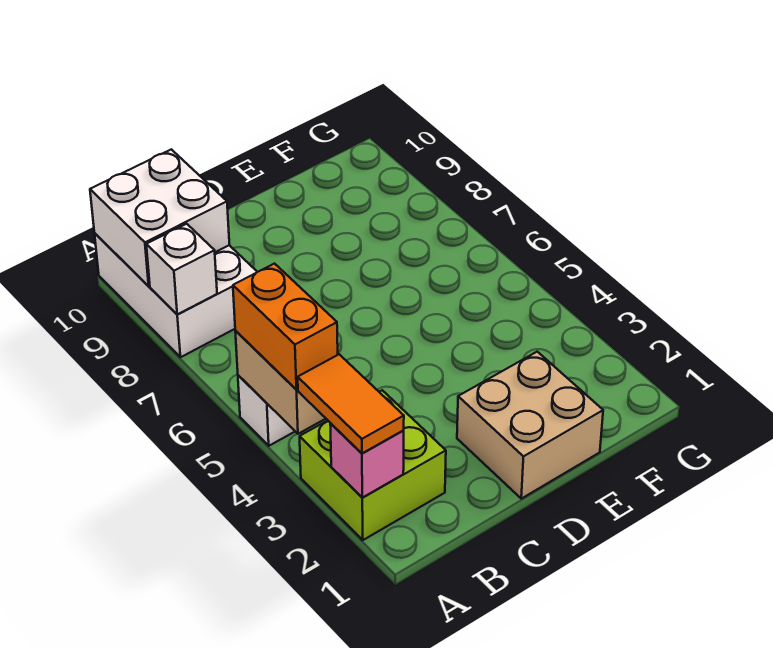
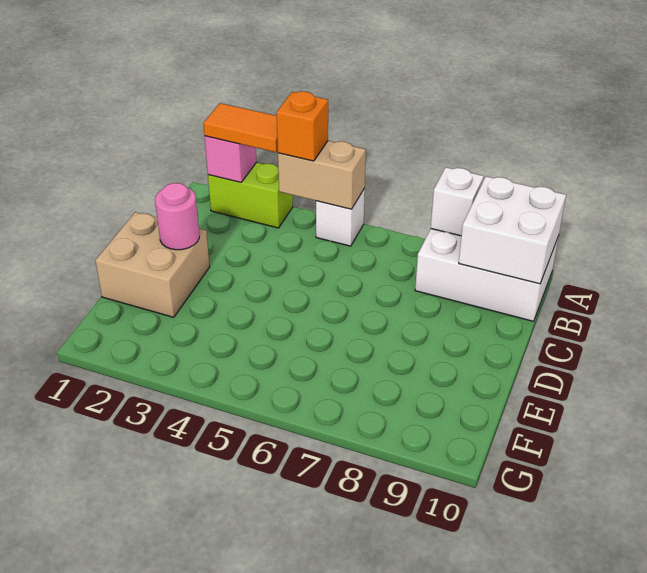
lime 2x2 brick [300,390,446,540] -> lime 1x2 brick [208,162,293,228]
orange 1x2 brick [233,264,338,390] -> orange 1x1 brick [277,91,328,161]
none -> pink 1x1 round brick [155,183,199,250]

